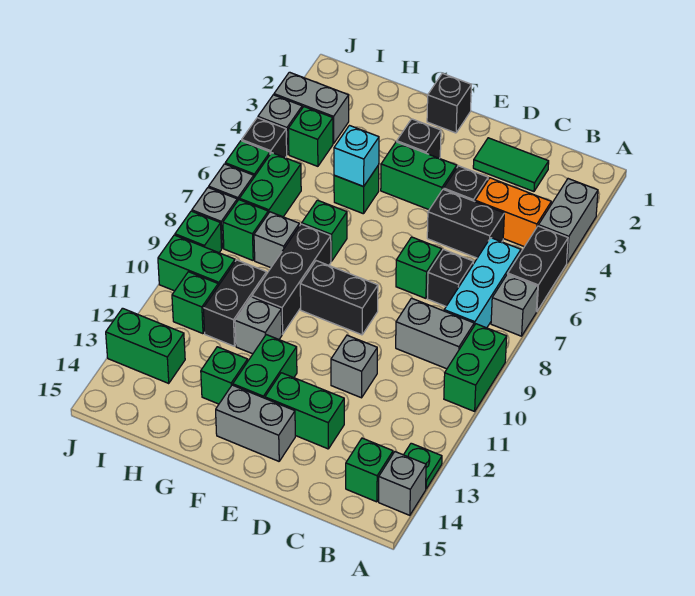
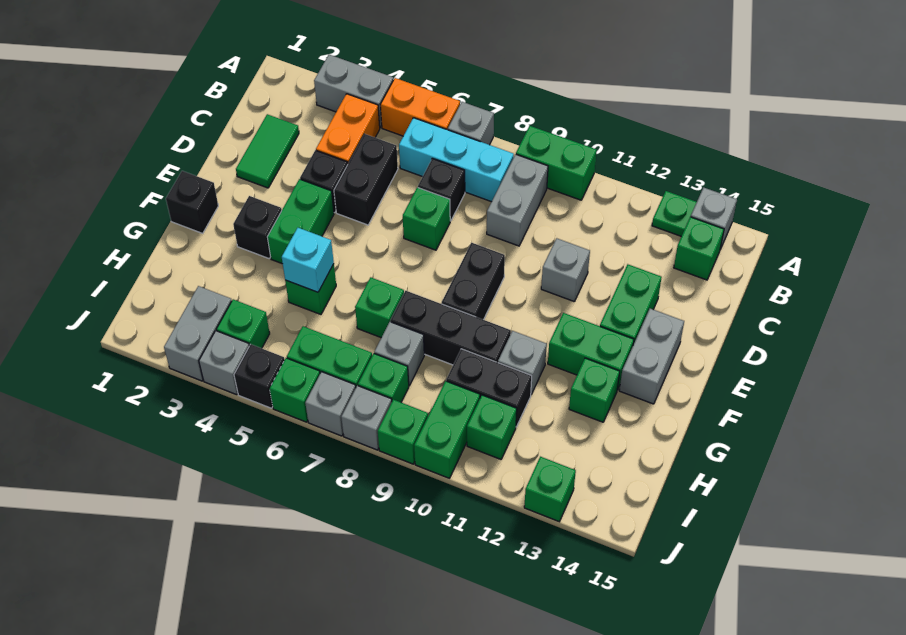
black 1x2 brick [508,226,568,312] -> orange 1x2 brick [380,78,460,136]
green 1x2 brick [106,308,185,383] -> green 1x1 brick [524,457,576,522]

